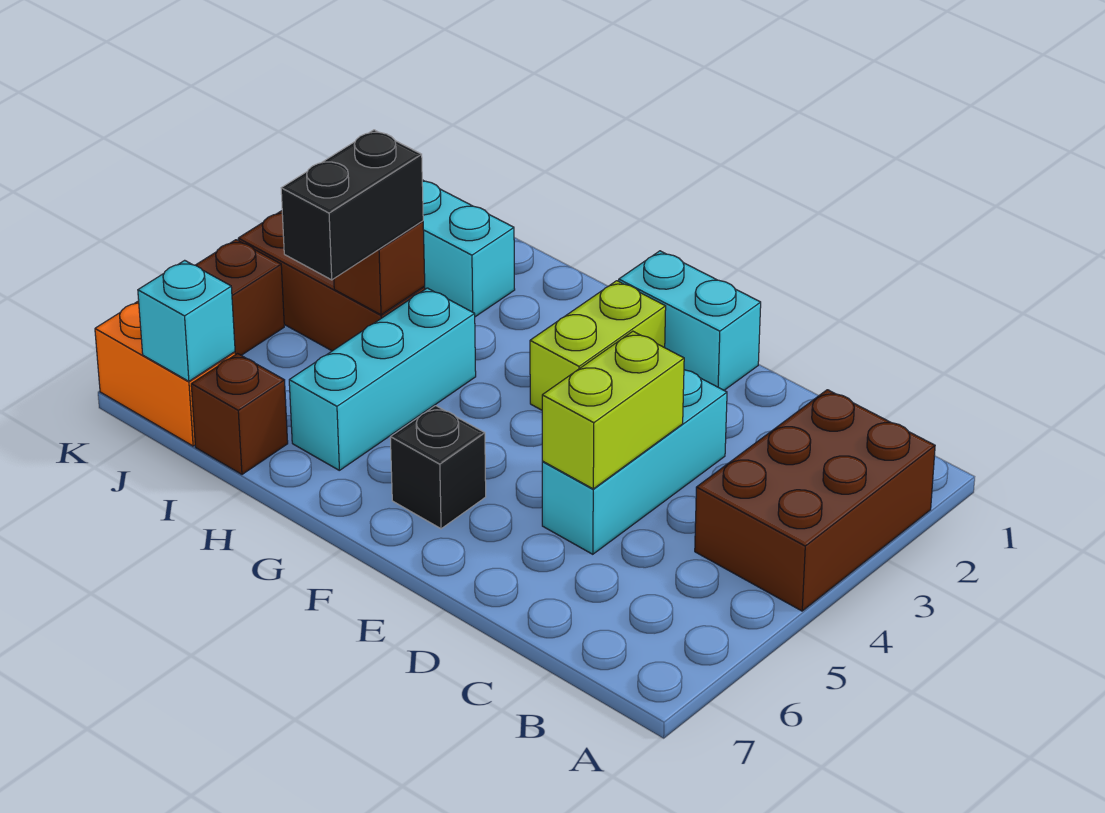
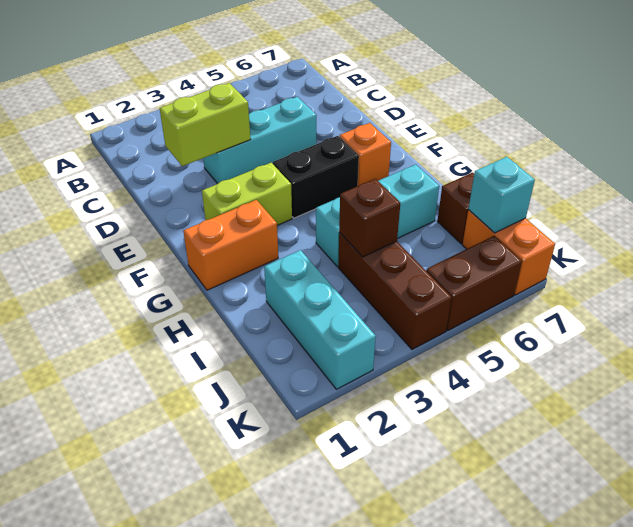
brown 2x3 brick [695,390,935,611] -> none
lime 1x2 brick [542,331,684,489] -> lime 1x2 brick moved to [160,83,251,166]
cyan 1x2 brick [619,251,761,390] -> none
black 1x1 brick [390,406,486,529] -> orange 1x1 brick [340,123,391,186]
none -> orange 1x2 brick [183,200,278,290]
black 1x2 brick [281,130,423,280] -> black 1x2 brick moved to [273,136,359,218]

